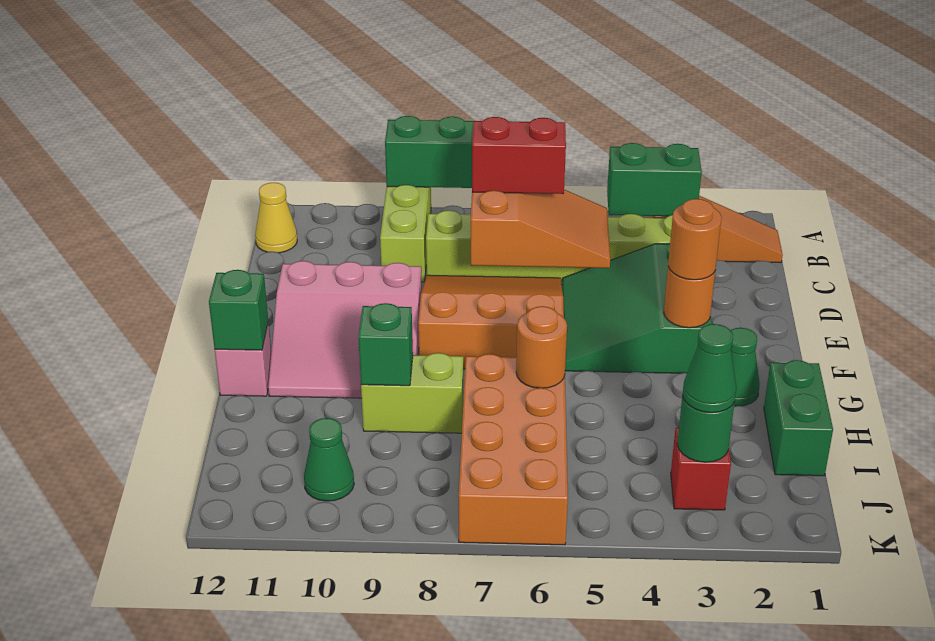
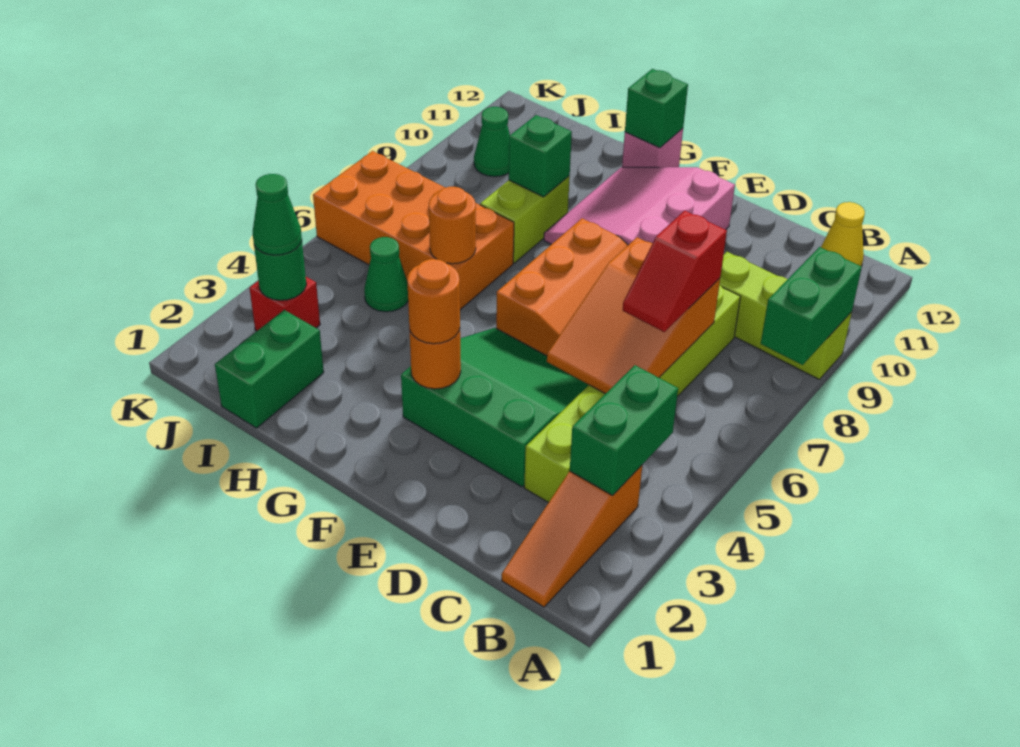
red 1x2 brick [472,117,566,194] -> red 1x2 slope [623,211,727,332]
green 1x1 cone [731,328,760,406] -> green 1x1 cone moved to [364,237,408,312]
green 1x2 brick [764,360,833,476] -> green 1x2 brick turned to [215,310,324,428]

